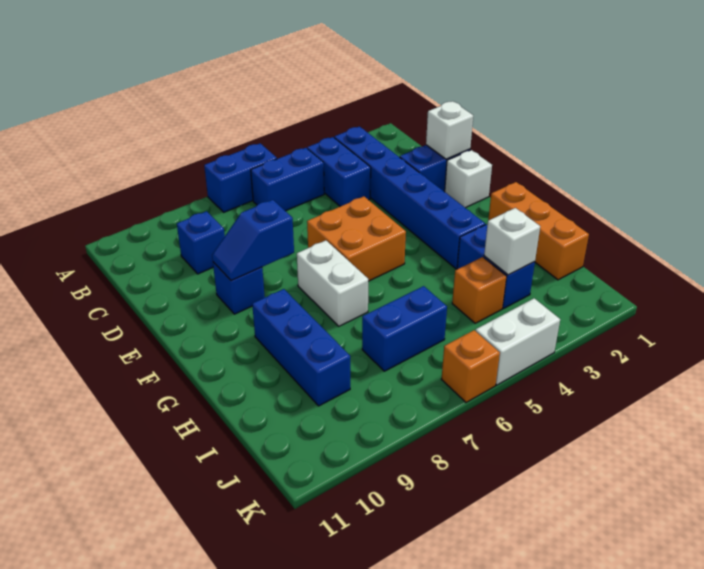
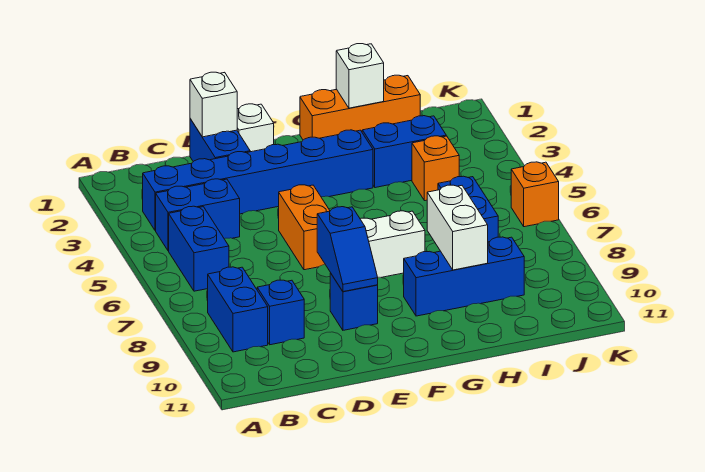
blue 1x2 brick [204,143,277,212] -> blue 1x2 brick moved to [208,267,268,352]
orange 2x2 brick [307,197,406,281] -> orange 1x2 brick [279,185,330,270]
white 1x1 brick [484,208,540,275] -> white 1x1 brick moved to [336,44,384,108]
white 1x2 brick [476,298,560,385] -> white 1x2 brick moved to [427,185,488,270]

